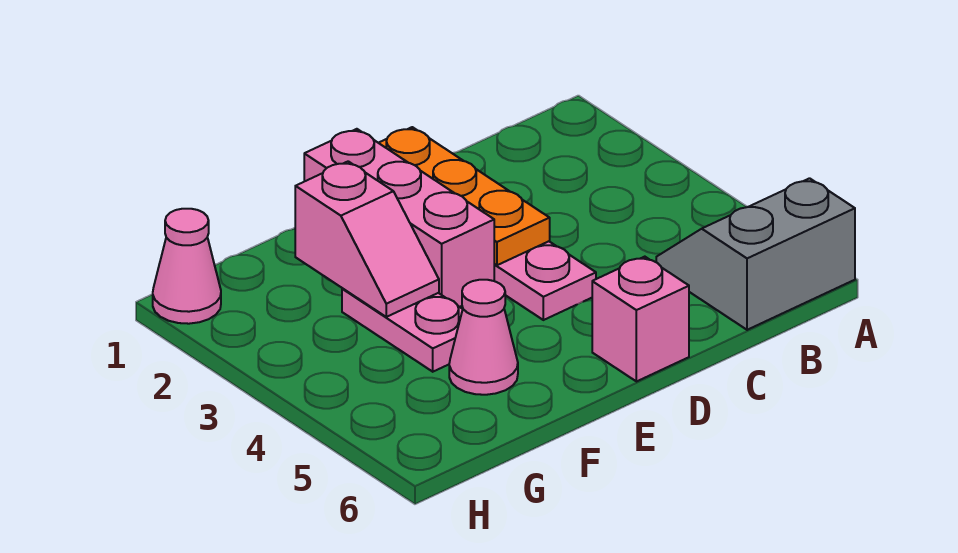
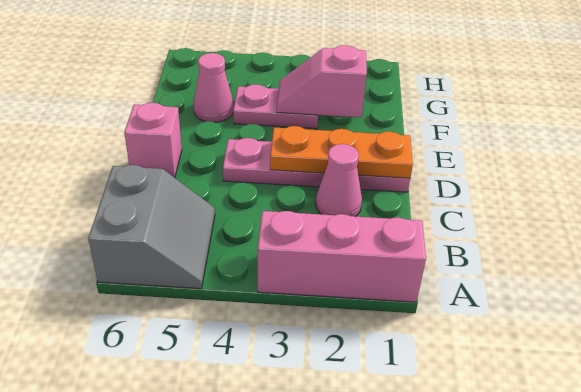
pink 1x3 brick [304,129,494,307] -> pink 1x3 brick moved to [258,211,426,302]
pink 1x1 cone [153,209,221,324] -> pink 1x1 cone moved to [316,144,362,217]

